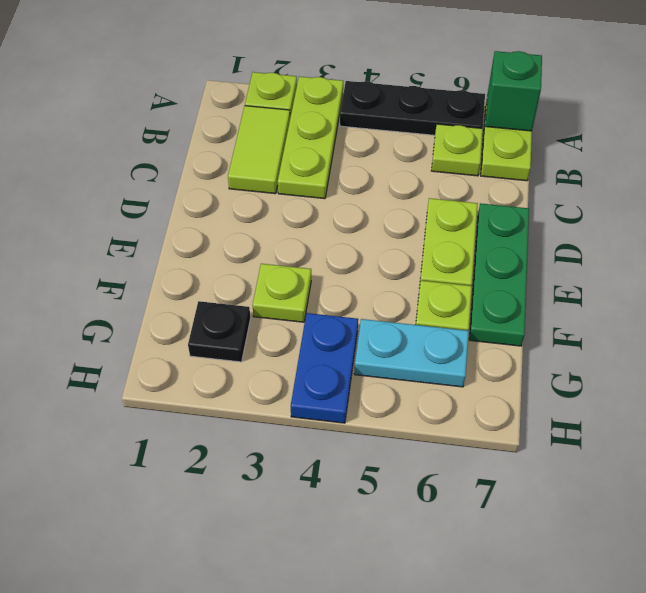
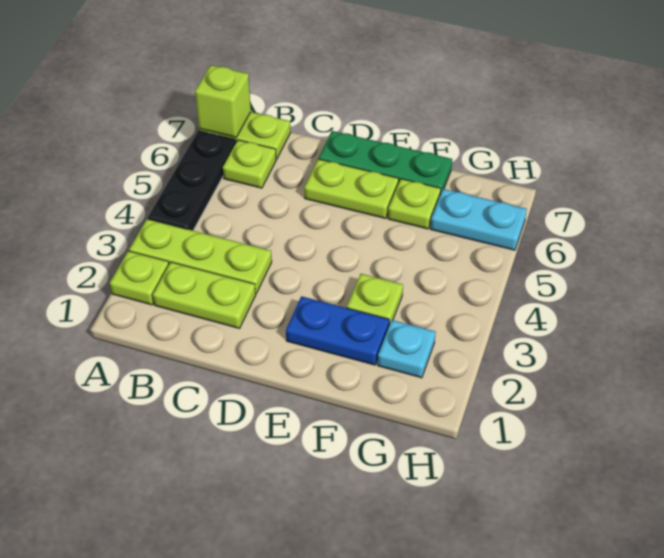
green 1x1 brick [485,51,542,131] -> lime 1x1 brick [195,65,251,137]
lime 1x2 tile [228,106,290,194] -> lime 1x2 plate [153,262,256,329]
black 1x1 plate [188,301,251,362] -> cyan 1x1 plate [378,320,436,378]
blue 1x2 plate [291,313,358,423] -> blue 1x2 plate moved to [286,296,389,365]
cyan 1x2 plate [354,319,469,387] -> cyan 1x2 plate turned to [431,189,527,250]

